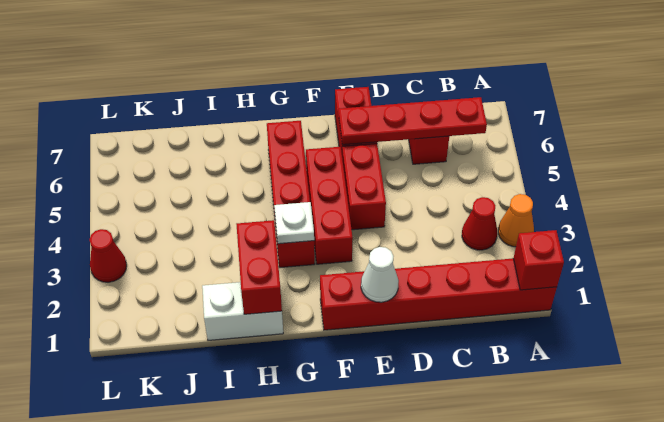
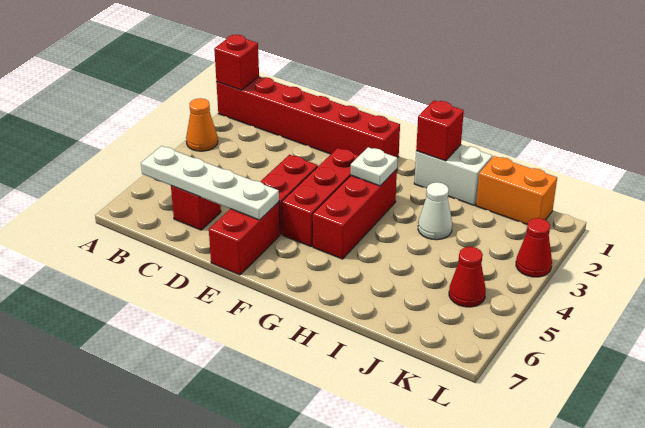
red 1x1 cone [462,197,497,250] -> red 1x1 cone moved to [449,247,486,307]
red 1x4 plate [339,97,487,145] -> white 1x4 plate [141,146,279,220]
white 1x1 cone [361,247,399,302] -> white 1x1 cone moved to [418,182,452,240]
red 1x4 brick [267,121,315,268] -> red 1x3 brick [313,169,397,259]
red 1x2 brick [236,220,282,314] -> red 1x1 brick [416,100,464,161]
none -> orange 1x2 brick [476,156,557,225]

